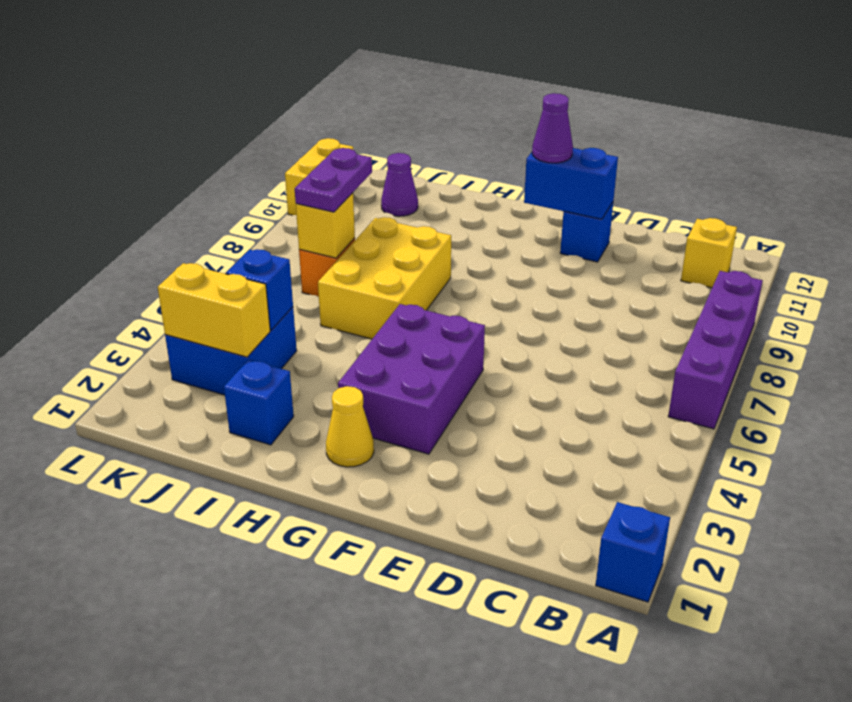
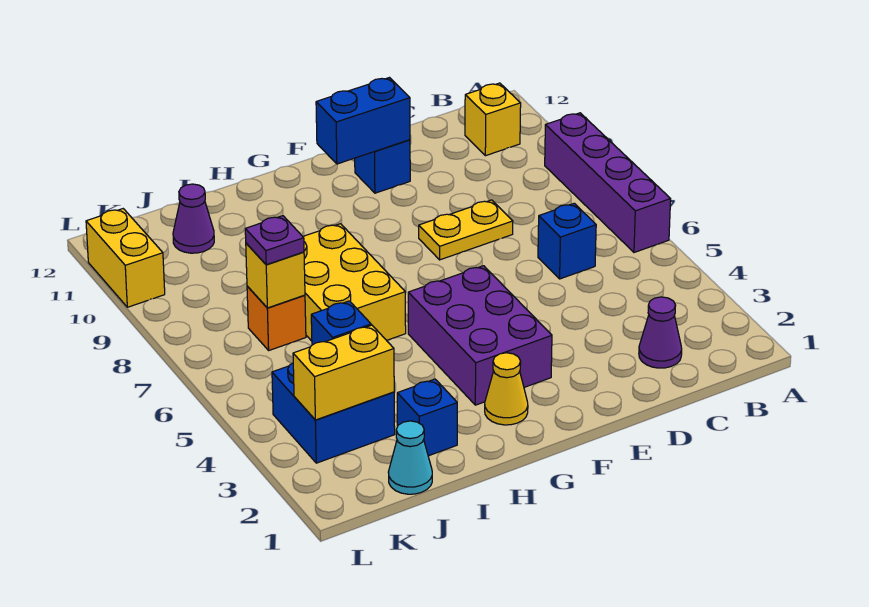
blue 1x1 brick [596,502,670,602] -> blue 1x1 brick moved to [538,203,596,279]
none -> yellow 1x2 plate [419,200,513,260]
purple 1x1 cone [532,93,573,163] -> purple 1x1 cone moved to [639,297,682,368]
none -> cyan 1x1 cone [388,421,432,494]
purple 1x2 plate [295,148,372,212] -> purple 1x1 plate [245,216,304,265]

